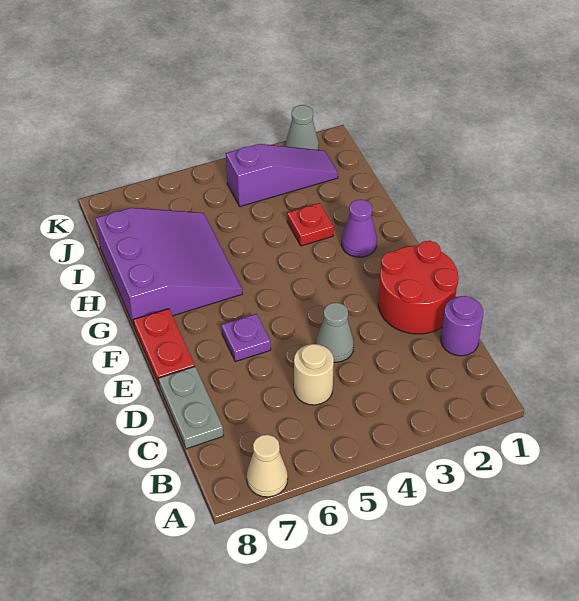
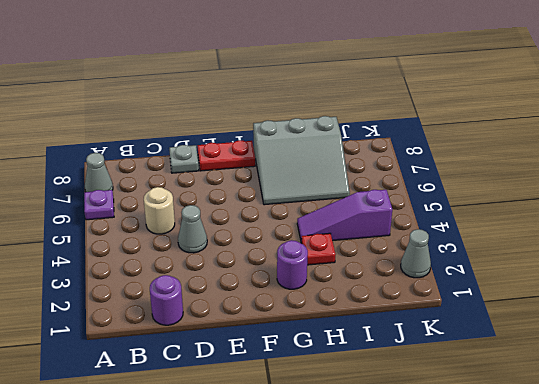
tan 1x1 cone [247,435,288,497] -> grey 1x1 cone [85,153,113,192]
grey 1x2 plate [158,367,223,449] -> grey 1x1 plate [169,145,199,173]
red 2x2 round brick [378,241,459,334] -> none
purple 1x1 plate [221,314,271,362] -> purple 1x1 plate moved to [84,190,114,220]
purple 1x1 cone [341,200,377,257] -> purple 1x1 round brick [277,240,308,289]
purple 3x3 slope [95,208,242,326] -> grey 3x3 slope [253,116,350,205]
purple 1x3 slope [226,144,338,207] -> purple 1x3 slope turned to [297,190,392,243]

